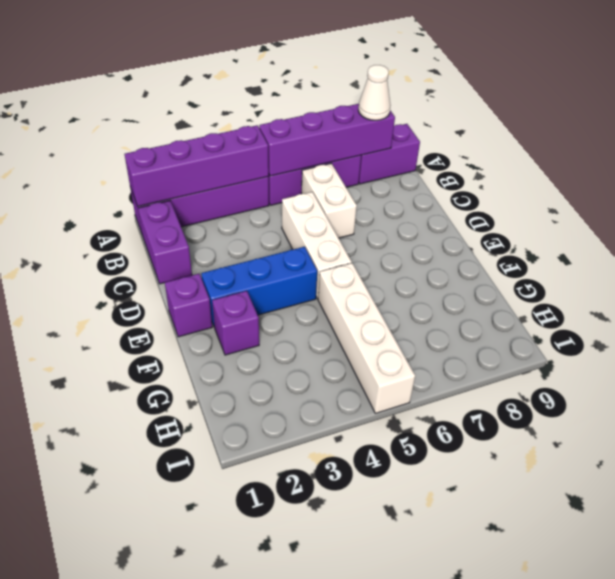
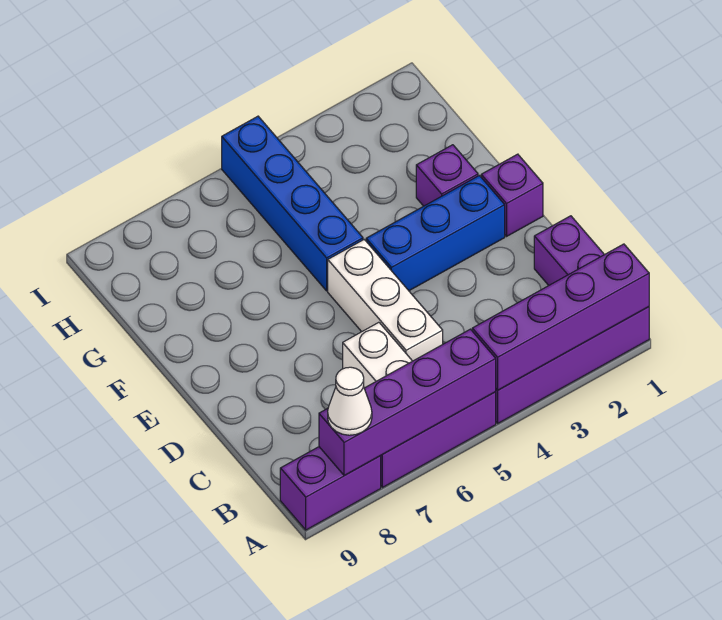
white 1x4 brick [318,263,415,413] -> blue 1x4 brick [222,116,363,291]

